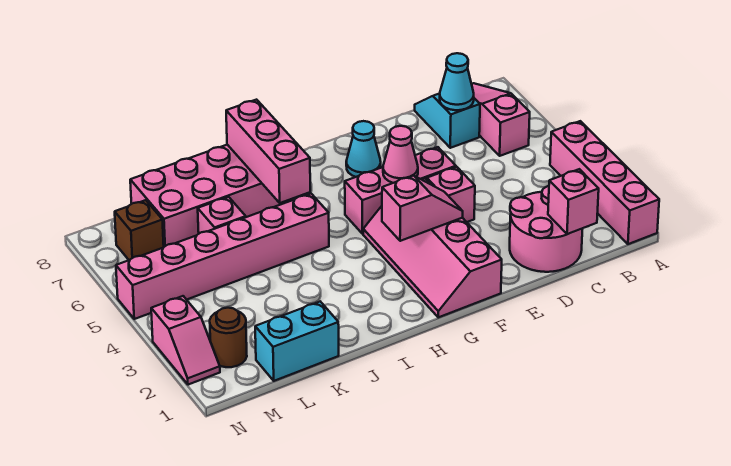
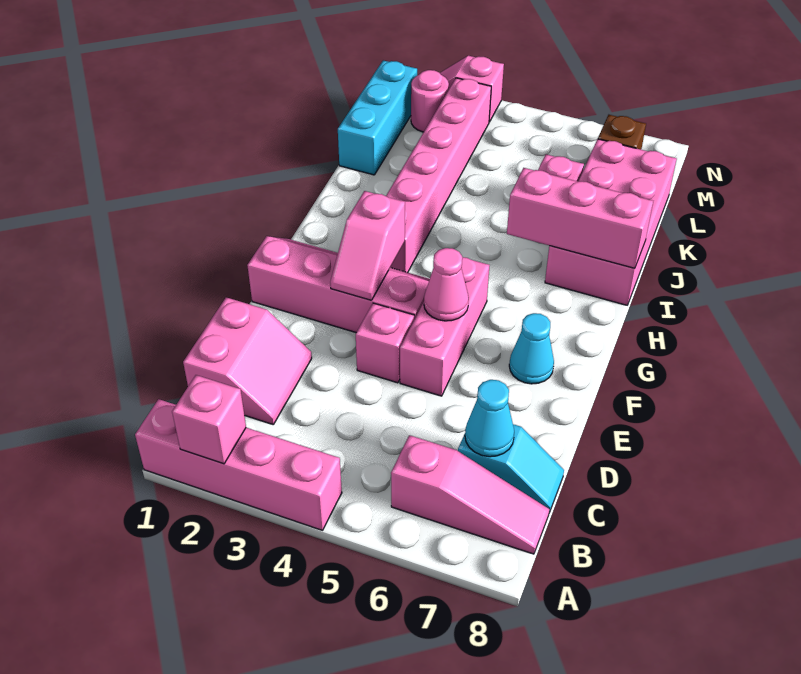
pink 2x2 round brick [510,186,583,272] -> pink 2x2 slope [183,297,312,424]
pink 1x1 brick [548,169,599,234] -> pink 1x1 brick moved to [172,375,246,464]
pink 1x6 brick [116,194,329,319] -> pink 1x6 brick moved to [386,78,491,272]
cyan 1x2 brick [255,302,339,381] -> cyan 1x3 brick [338,60,417,175]
brown 1x1 round brick [210,308,247,367] -> pink 1x1 round brick [411,70,449,132]

